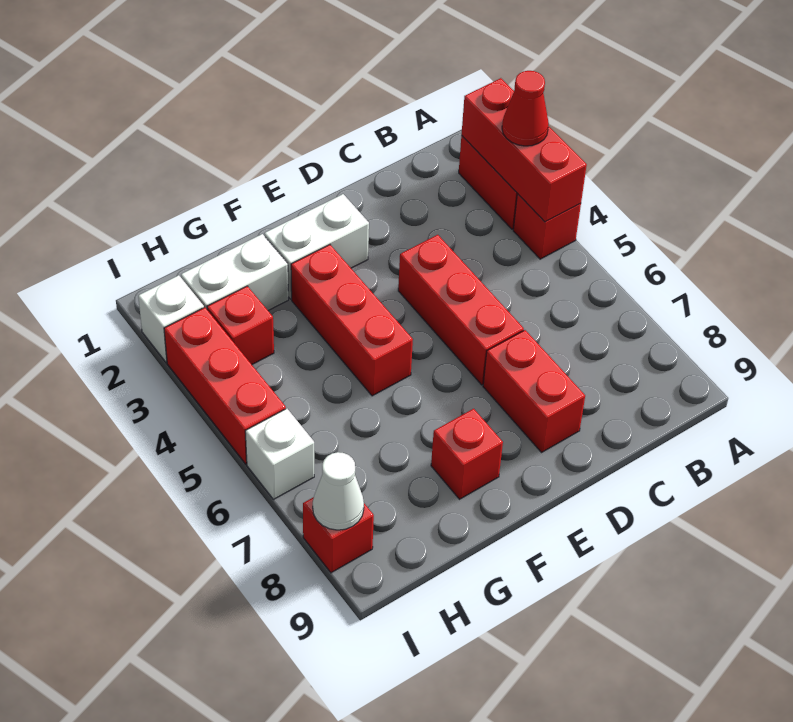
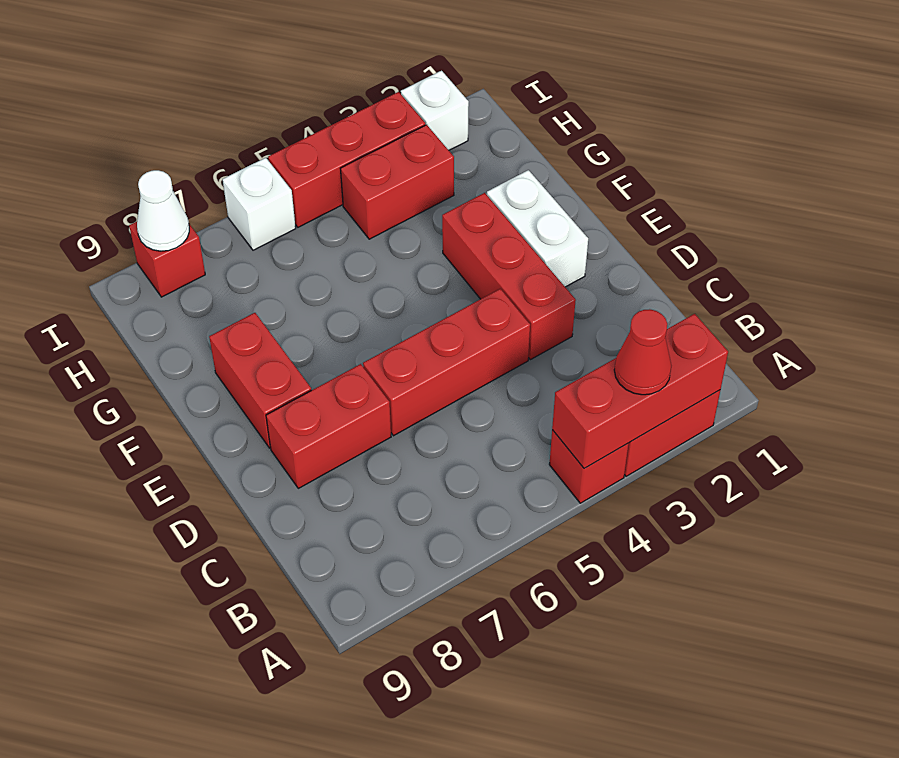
red 1x3 brick [291,245,413,396] -> red 1x3 brick turned to [442,193,576,360]
red 1x1 brick [431,409,503,499] -> red 1x2 brick [209,313,311,448]
white 1x2 brick [181,234,288,311] -> none
red 1x1 brick [207,286,274,364] -> red 1x2 brick [340,125,454,239]

